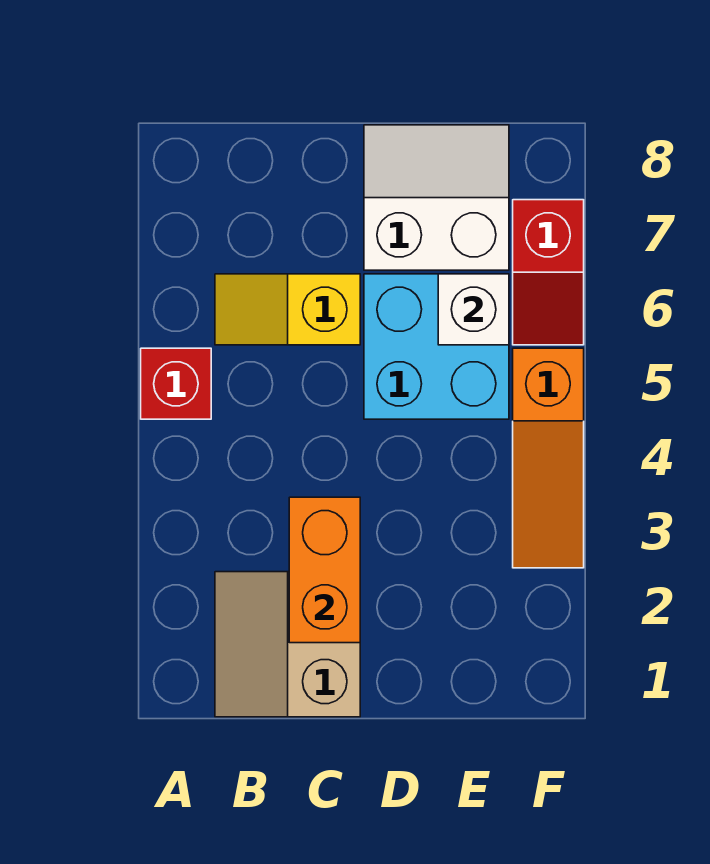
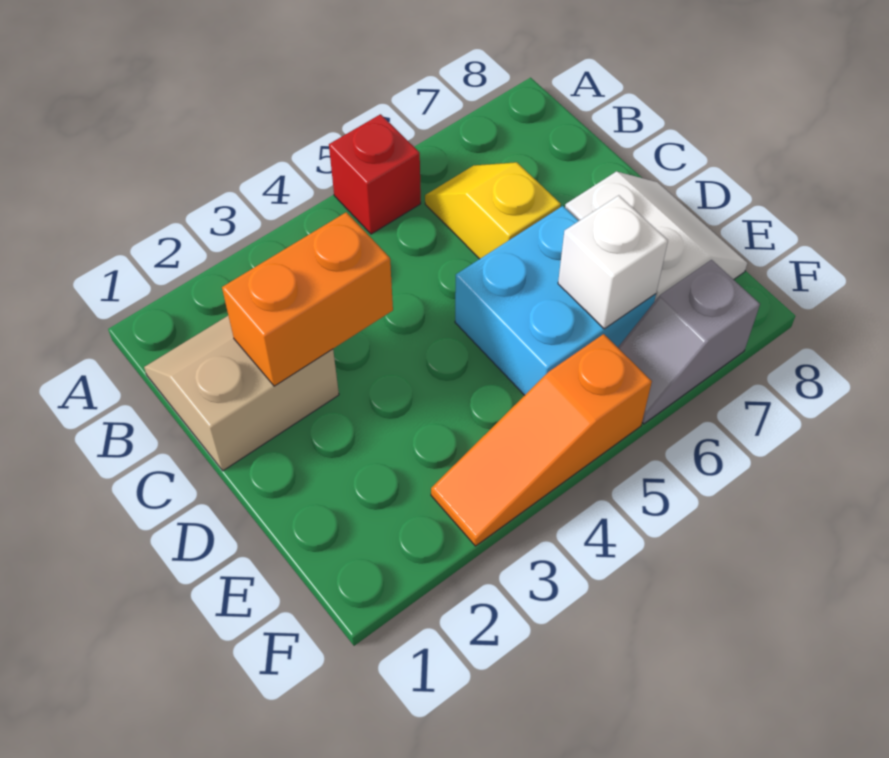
red 1x2 slope [513,200,584,345] -> grey 1x2 slope [618,260,760,424]

